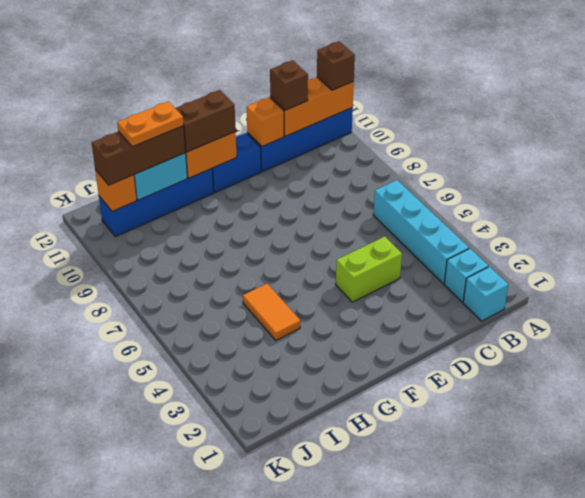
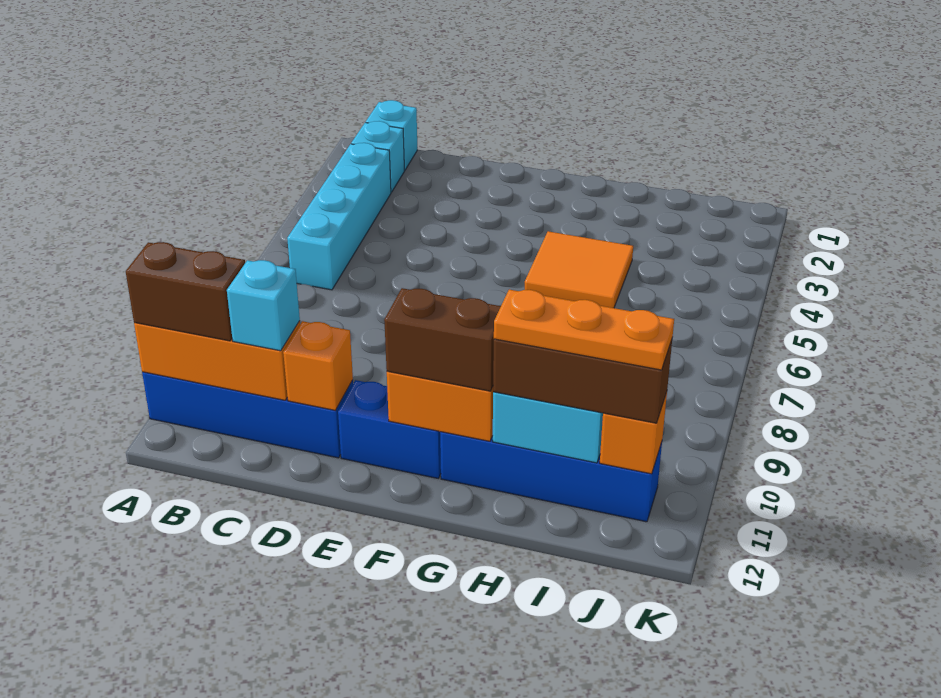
brown 1x1 brick [317,41,355,90] -> brown 1x2 brick [126,242,245,341]
brown 1x1 brick [270,60,308,110] -> cyan 1x1 brick [227,260,300,351]
lime 1x2 brick [336,237,402,302] -> none
orange 1x2 tile [243,284,300,340] -> orange 2x2 tile [525,231,633,308]
orange 1x2 plate [117,101,184,147] -> orange 1x3 plate [494,290,674,370]

